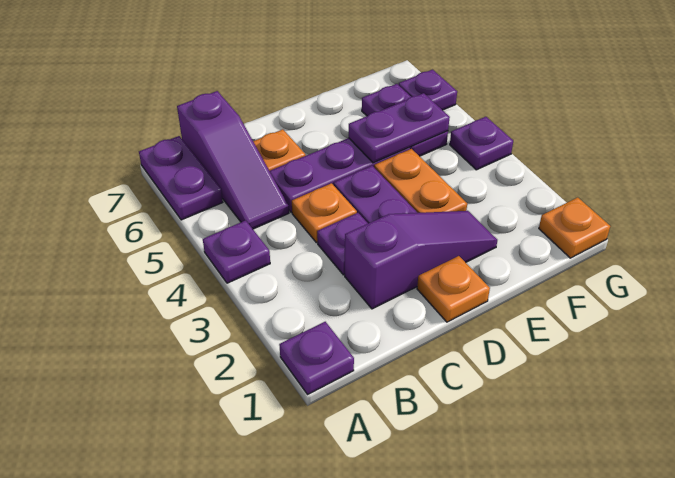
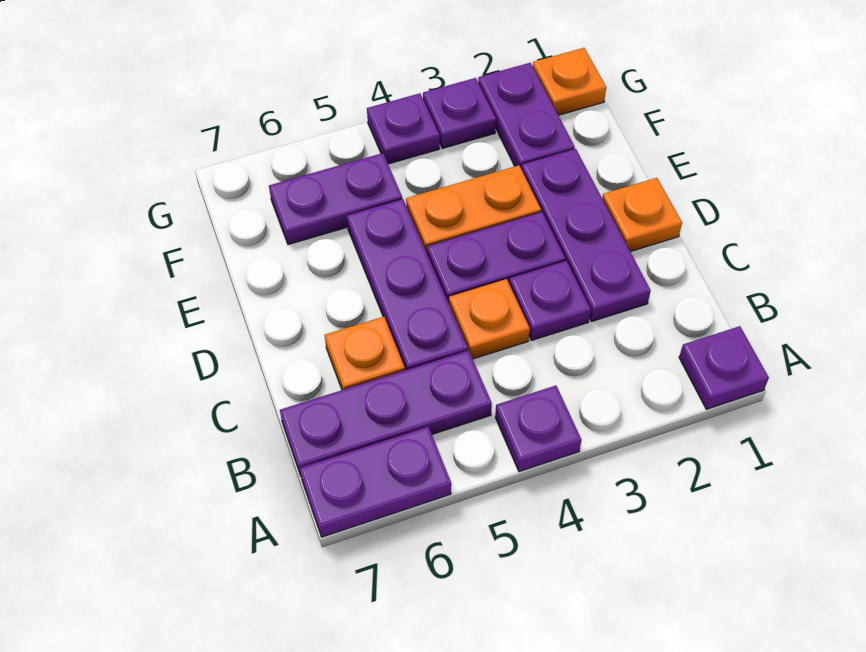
purple 1x3 slope [177,91,289,229] -> purple 1x3 plate [280,350,492,476]
purple 1x3 slope [345,211,497,309] -> purple 1x3 plate [522,149,651,322]
purple 1x2 plate [349,93,450,163] -> purple 1x2 plate moved to [478,63,575,169]
purple 1x1 plate [399,70,457,110] -> purple 1x1 plate moved to [423,78,496,148]

